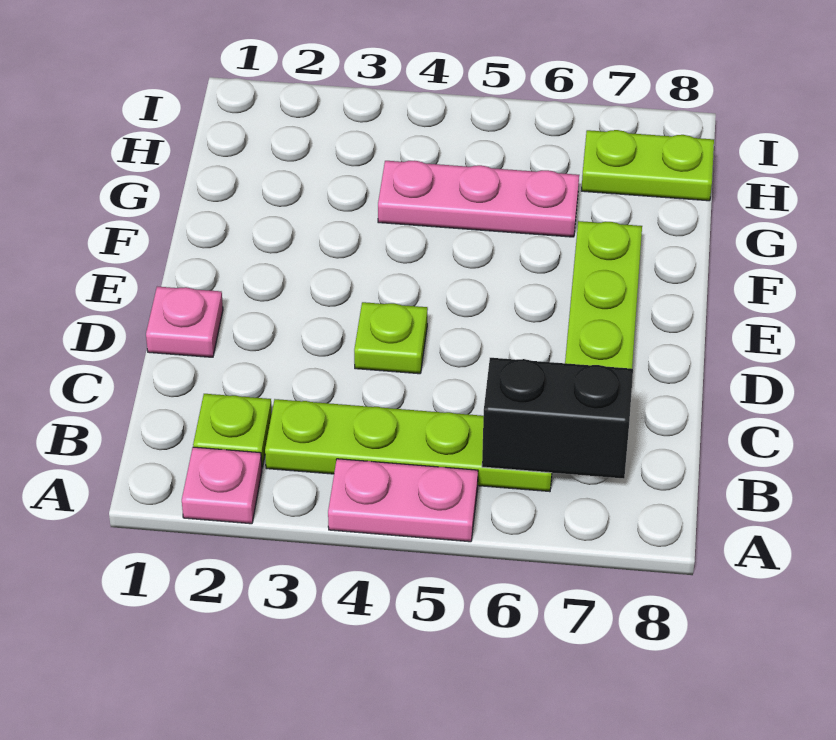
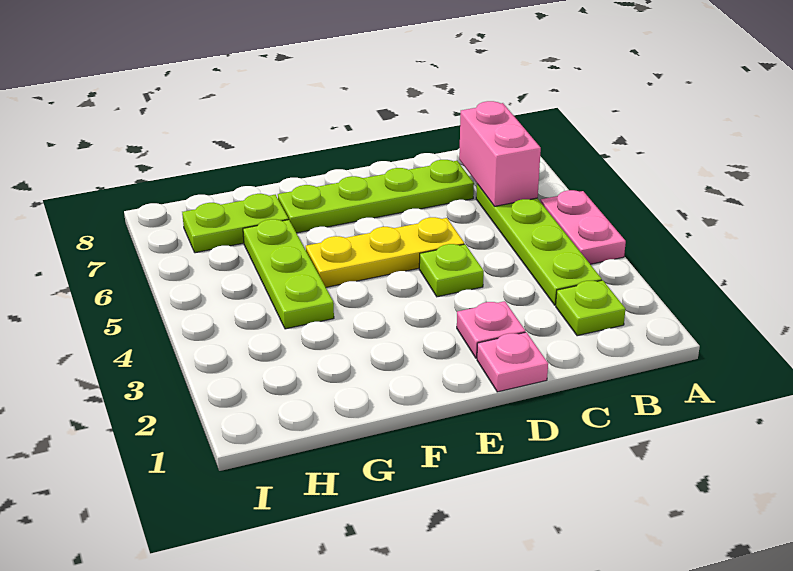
pink 1x1 plate [182,447,262,524] -> pink 1x1 plate moved to [457,301,525,358]
black 1x2 brick [482,358,633,479] -> pink 1x2 brick [459,101,541,206]
none -> yellow 1x3 plate [306,217,464,287]
pink 1x3 plate [378,161,579,237] -> lime 1x3 plate [243,219,334,329]
lime 1x2 plate [582,130,714,201] -> lime 1x2 plate turned to [182,194,288,253]

